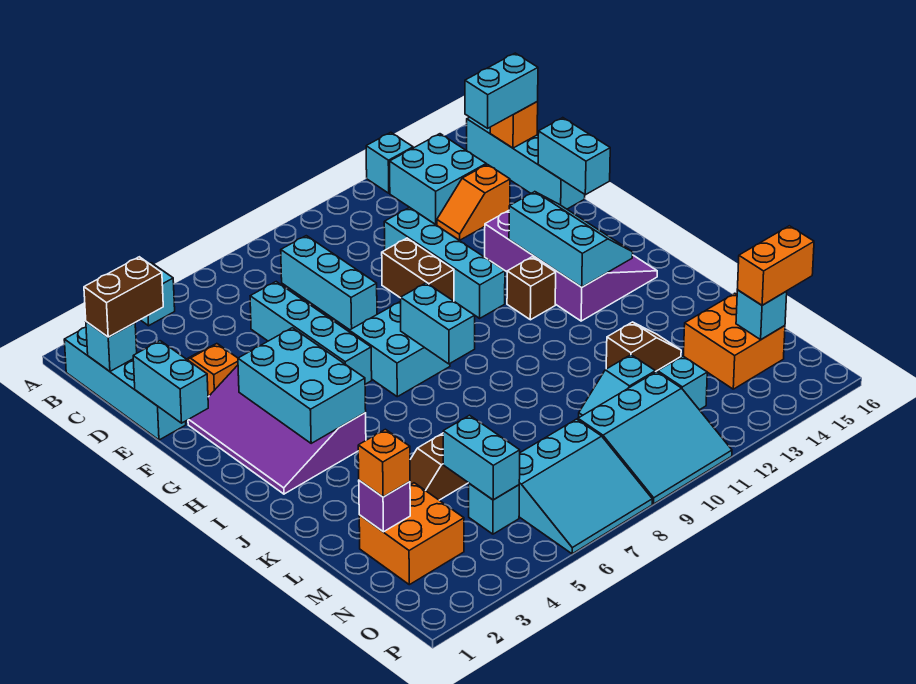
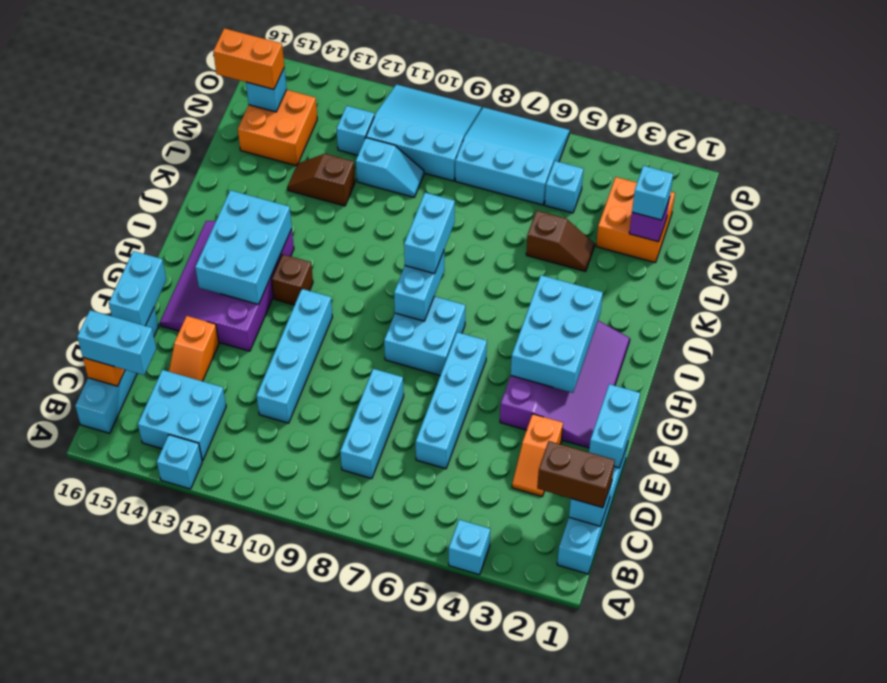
orange 1x2 slope [437,164,510,240] -> orange 1x2 slope turned to [169,316,219,381]
brown 1x2 brick [382,238,454,301] -> none
cyan 2x3 slope [509,192,633,287] -> cyan 2x3 brick [195,190,292,304]
orange 1x1 brick [358,429,410,497] -> cyan 1x1 brick [632,166,673,220]
cyan 1x2 brick [443,415,520,500] -> cyan 1x2 brick moved to [404,193,455,274]

